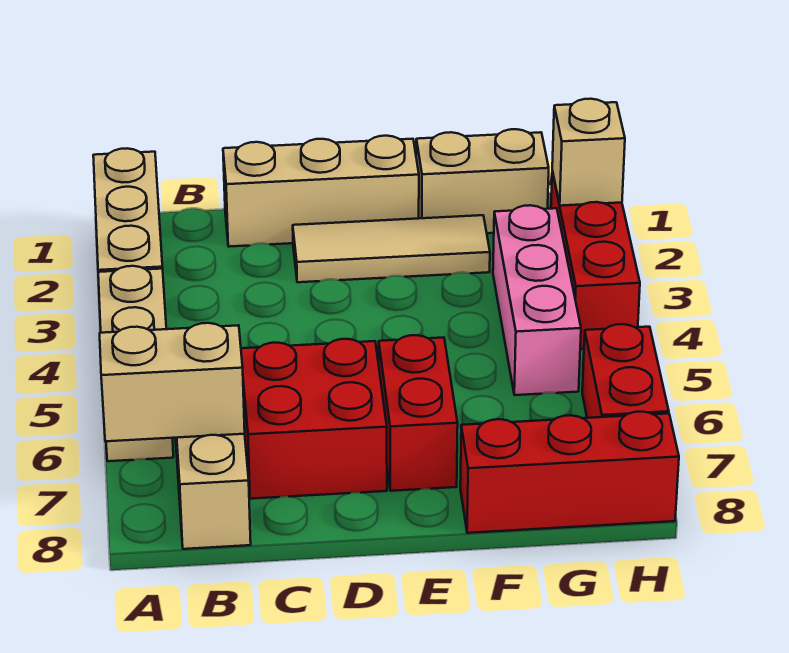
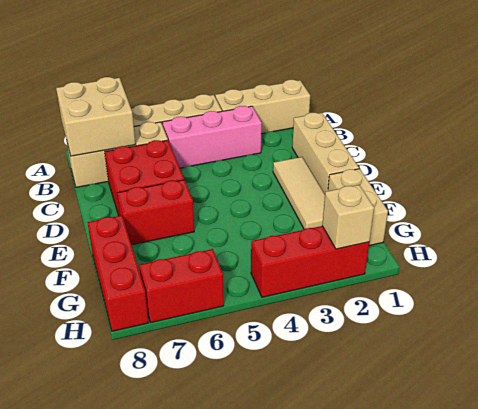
tan 1x2 brick [100,323,245,441] -> tan 2x2 brick [56,77,135,156]
pink 1x3 brick [493,205,581,395] -> pink 1x3 brick moved to [162,106,262,168]

